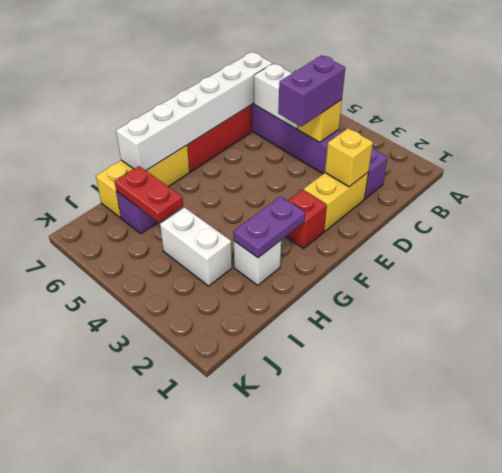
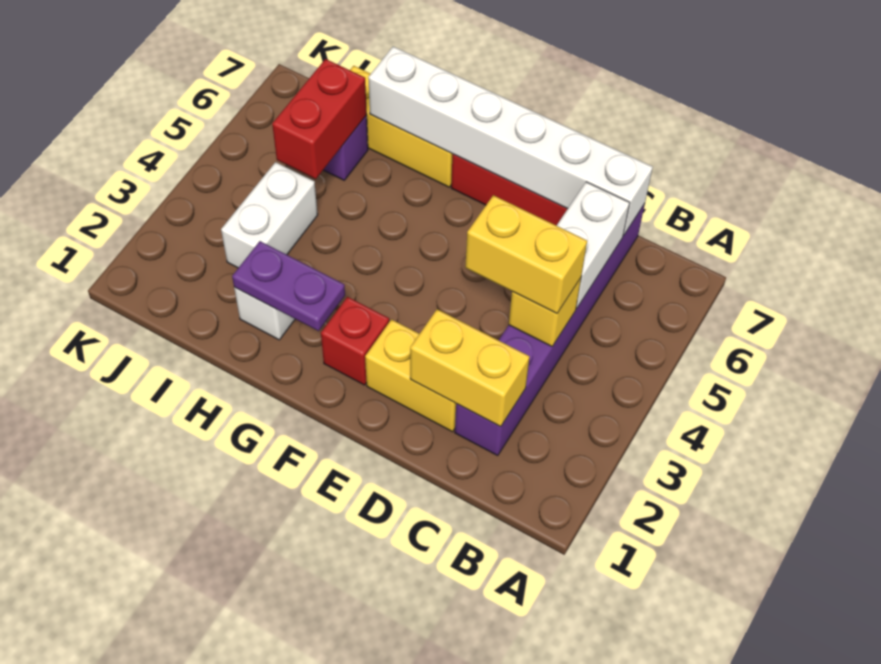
purple 1x2 brick [278,55,345,127] -> yellow 1x2 brick [465,195,587,314]
yellow 1x1 brick [325,128,373,187] -> yellow 1x2 brick [410,309,530,427]
red 1x2 plate [114,166,183,222] -> red 1x2 brick [272,59,367,179]

